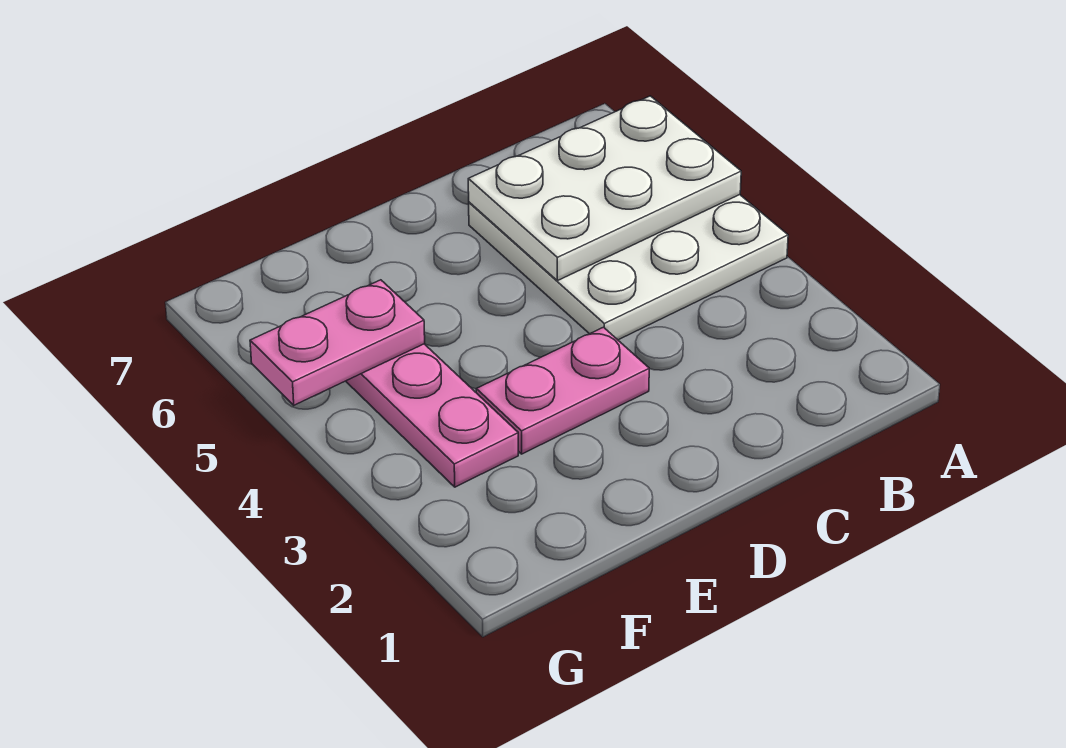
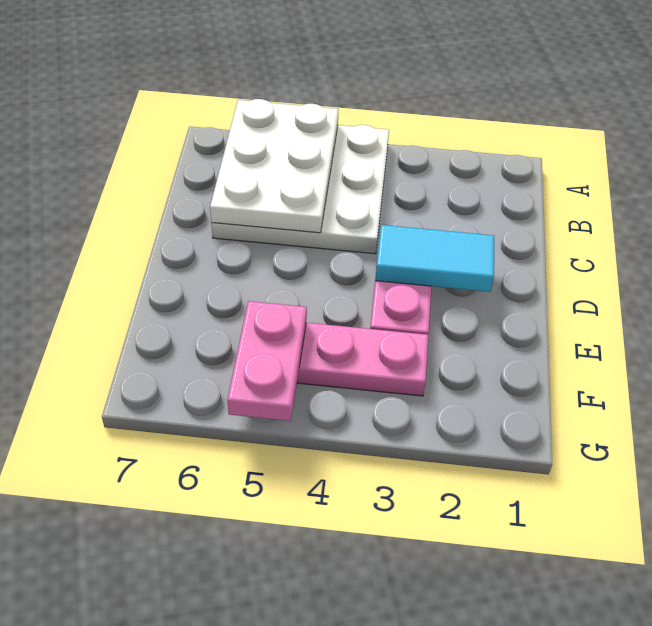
none -> cyan 1x2 tile [375,225,494,292]

